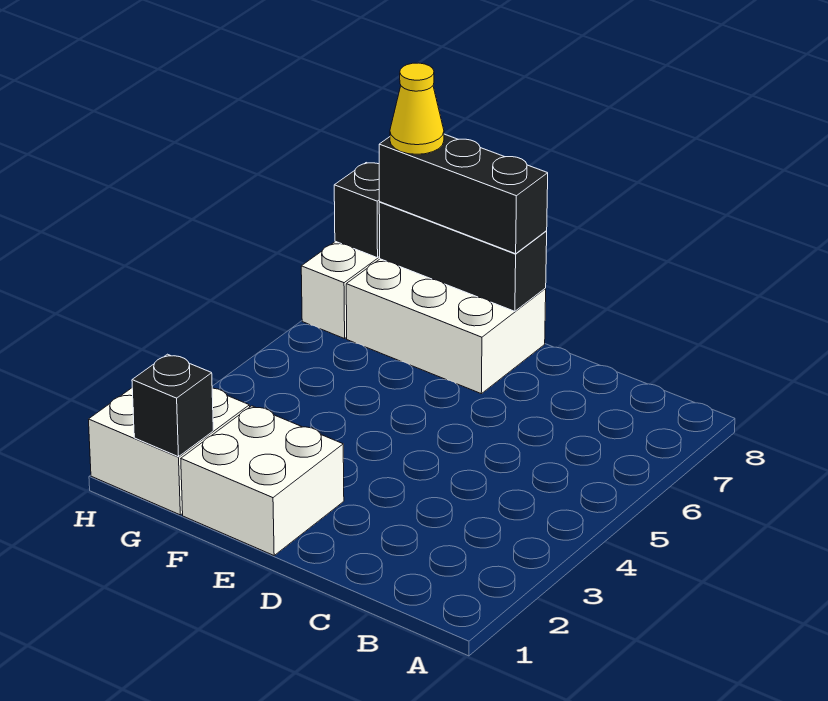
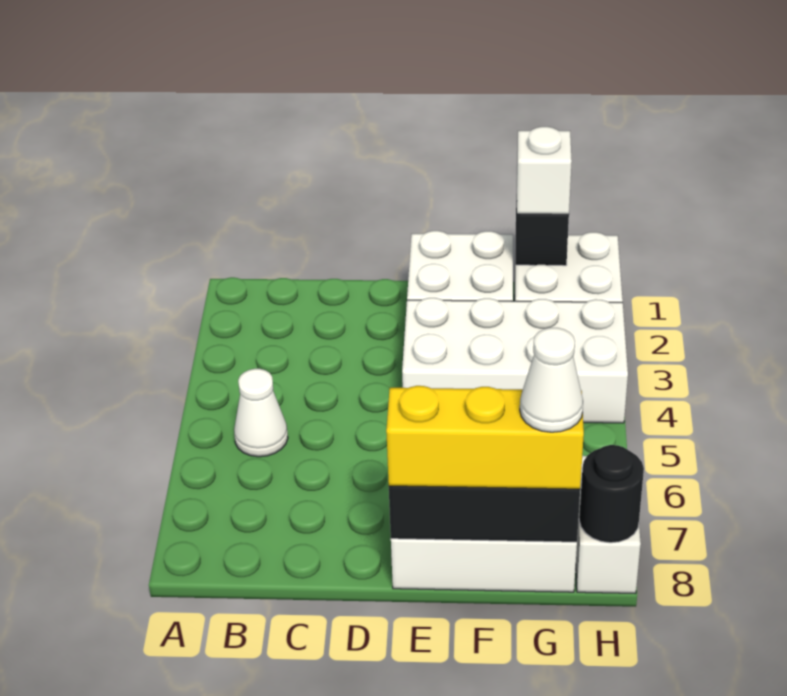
none -> white 1x1 cone [234,369,288,457]
none -> white 2x4 brick [402,298,628,423]
black 1x3 brick [379,134,548,254] -> yellow 1x3 brick [386,386,584,489]
none -> white 1x1 brick [517,127,572,214]
yellow 1x1 cone [390,63,444,154] -> white 1x1 cone [520,328,583,432]
black 1x1 brick [334,163,380,258] -> black 1x1 round brick [579,445,644,543]

